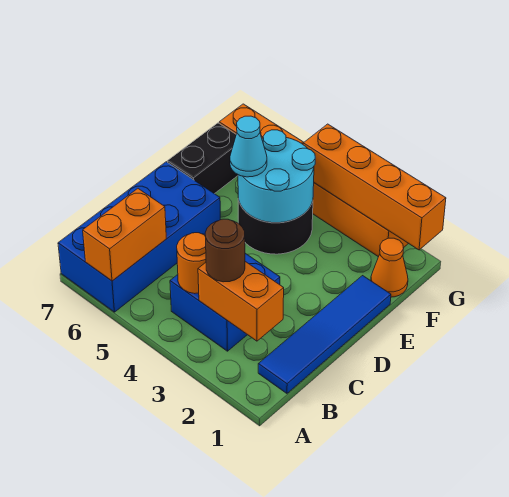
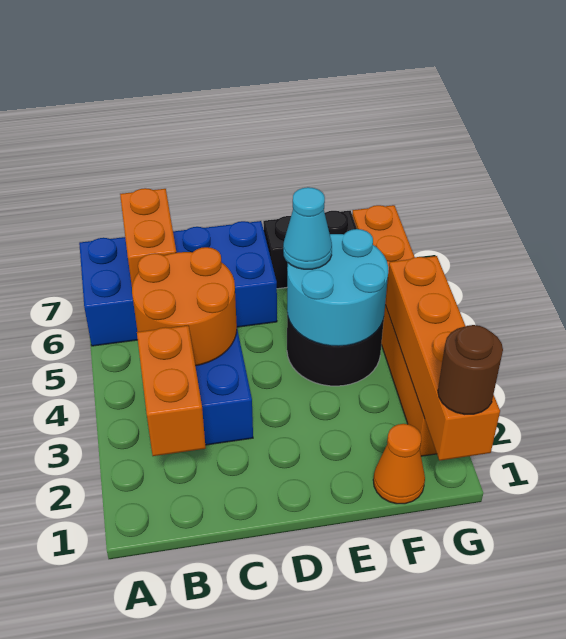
orange 1x2 brick [83,189,166,281] -> orange 1x2 brick turned to [120,188,176,285]
blue 1x4 tile [258,276,391,393] -> none
brown 1x1 round brick [205,219,245,282] -> brown 1x1 round brick moved to [438,325,503,414]
orange 1x1 round brick [177,233,206,294] -> orange 2x2 round brick [132,247,237,366]

